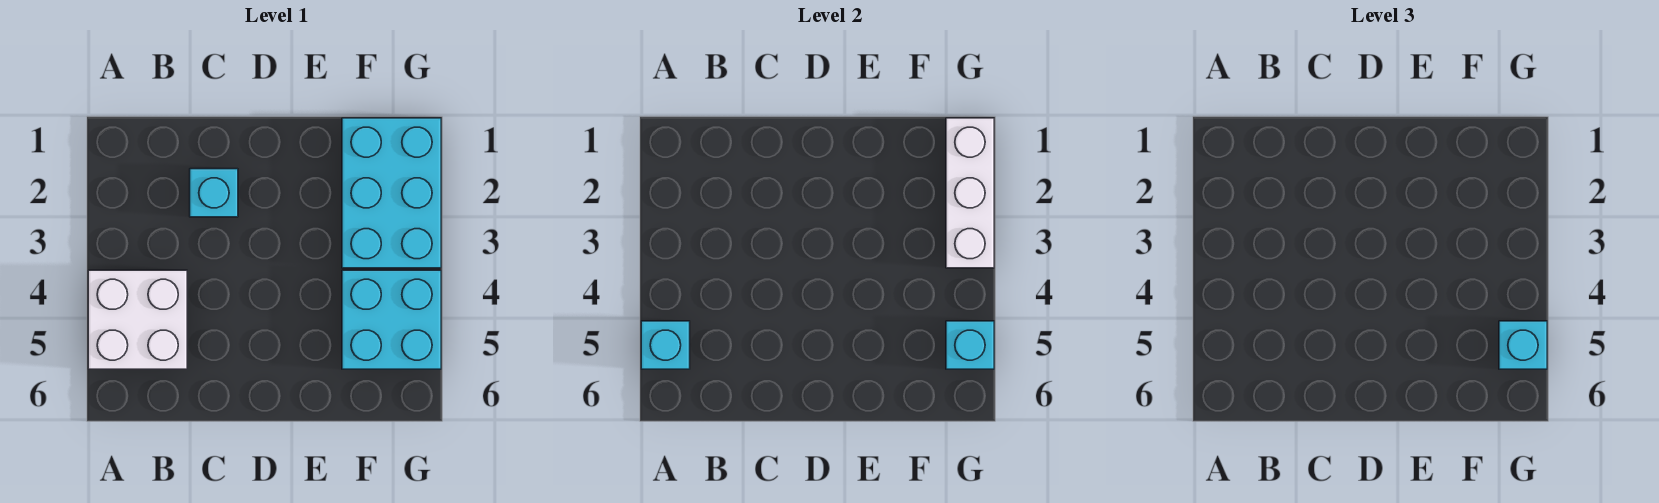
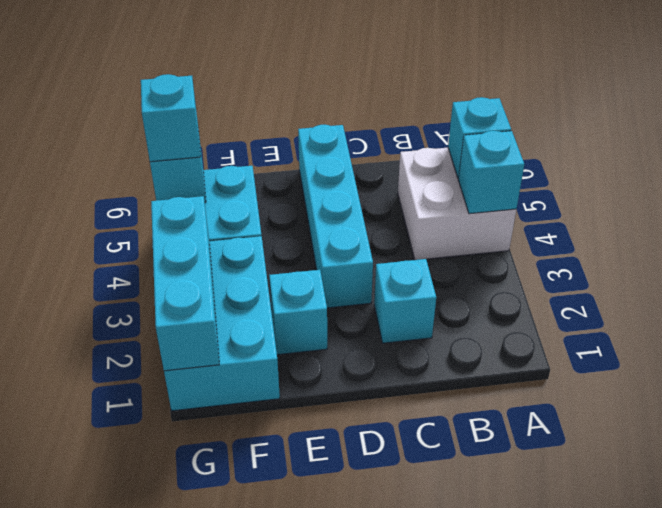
none -> cyan 1x1 brick [458,131,524,214]
none -> cyan 1x4 brick [298,125,373,308]
none -> cyan 1x1 brick [269,270,327,355]
white 1x3 brick [946,118,994,268] -> cyan 1x3 brick [151,196,219,371]

